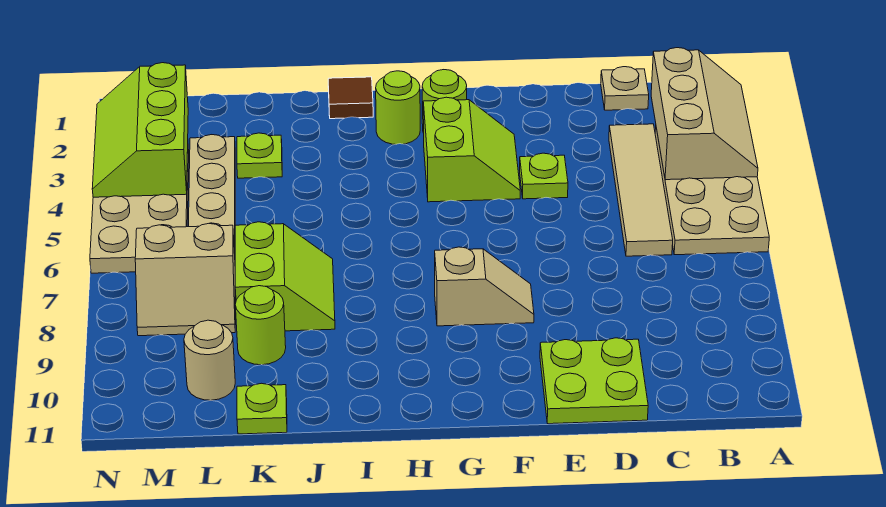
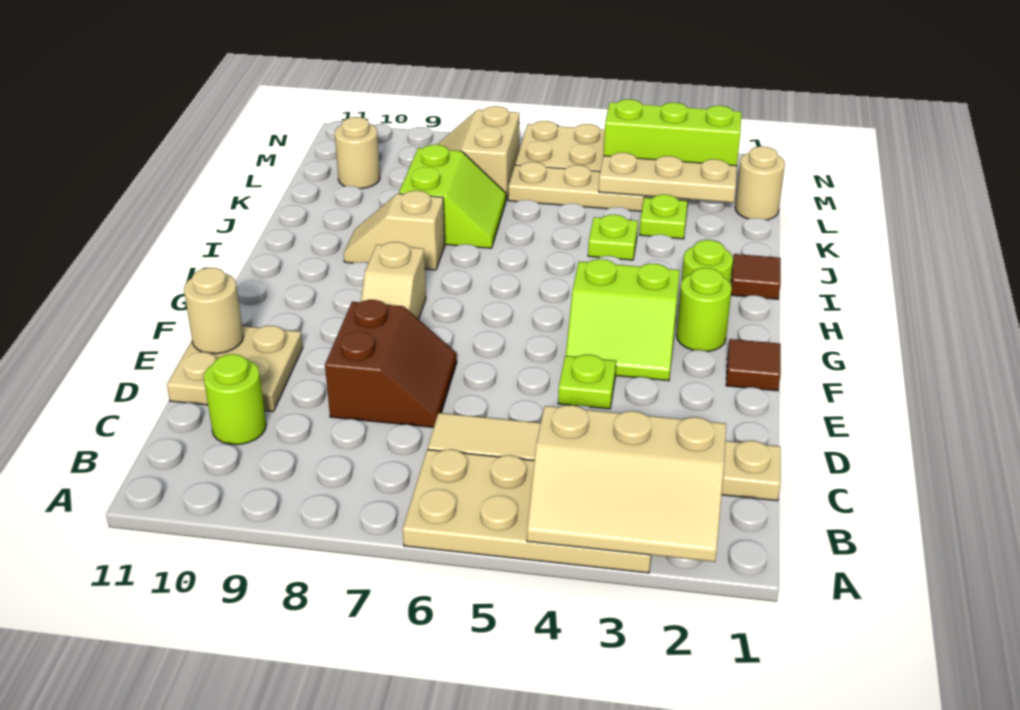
none -> brown 2x2 slope [325,300,457,427]
lime 2x2 plate [540,338,648,424] -> tan 2x2 plate [167,326,303,411]
none -> tan 1x1 round brick [184,268,244,354]
none -> brown 1x1 tile [726,339,781,391]
none -> tan 1x2 slope [344,191,445,270]
lime 2x2 slope [235,222,335,331] -> lime 2x2 slope turned to [399,145,506,248]
lime 1x1 round brick [235,286,286,365] -> lime 1x1 round brick moved to [204,354,266,445]
lime 1x1 plate [237,383,287,434] -> lime 1x1 plate moved to [588,215,638,260]
none -> tan 1x1 round brick [735,146,785,220]
none -> tan 1x3 plate [599,153,737,203]

